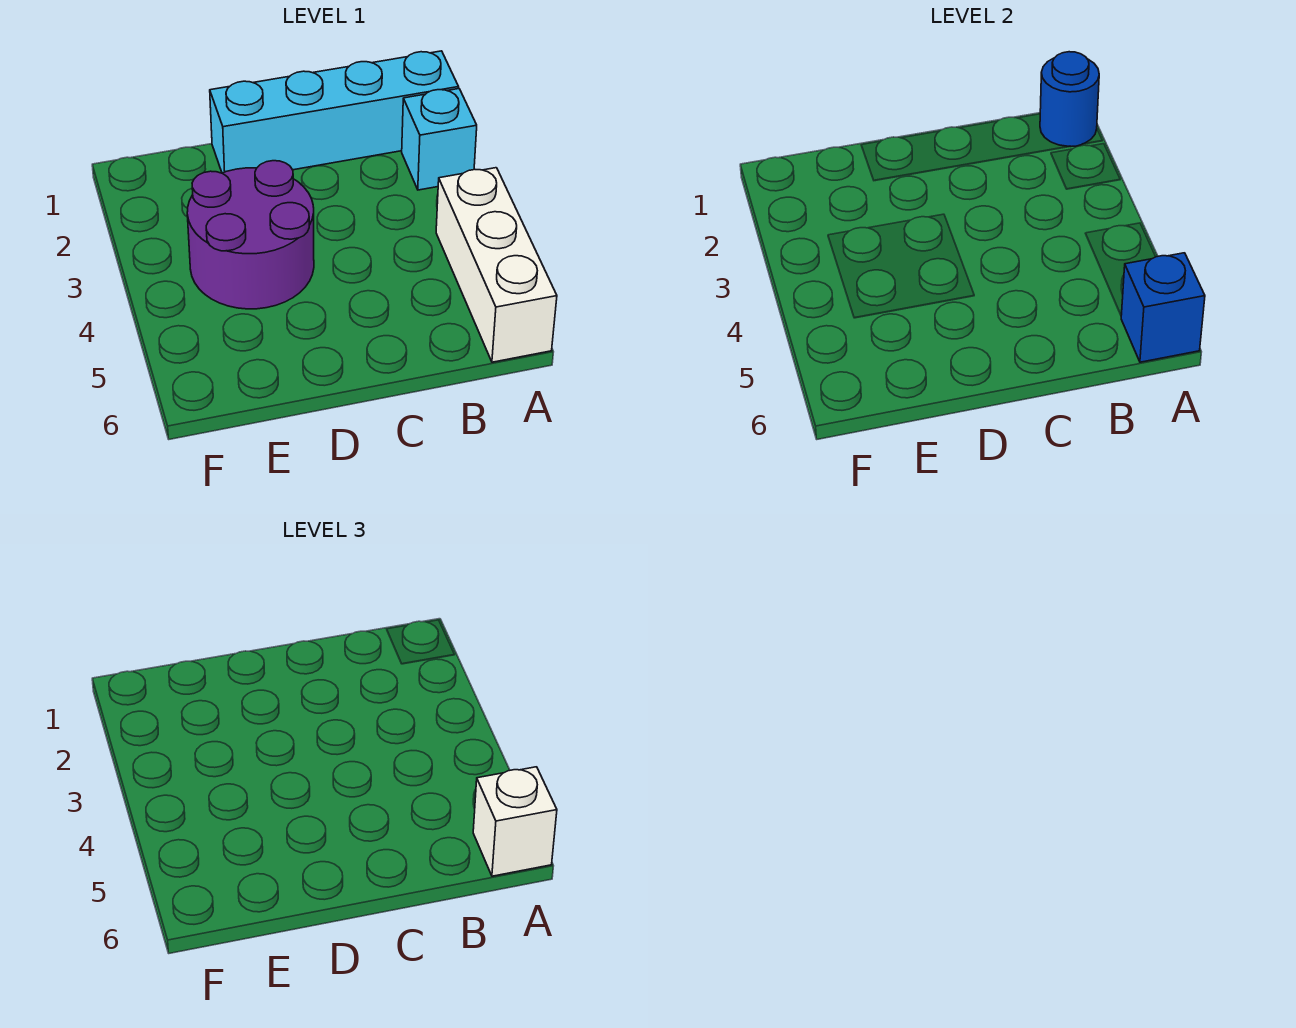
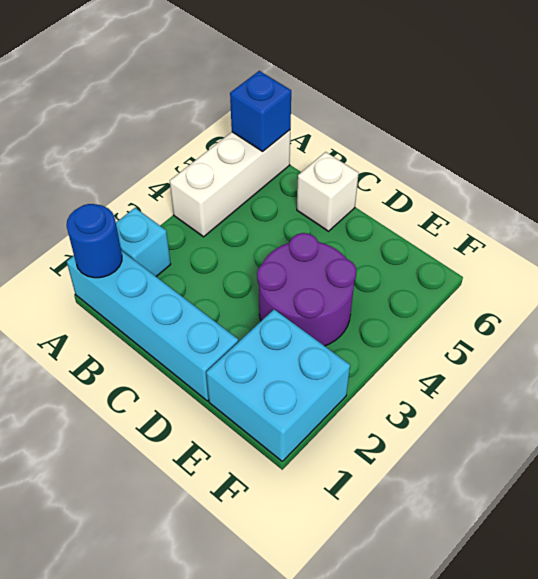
white 1x1 brick [473,767,557,876] -> white 1x1 brick moved to [297,152,359,231]
none -> cyan 2x2 brick [206,309,350,461]

